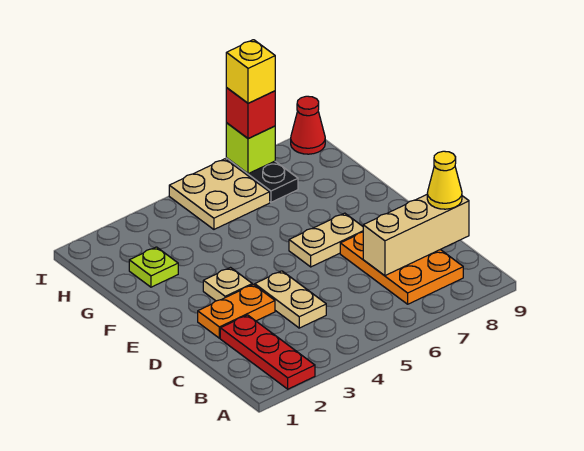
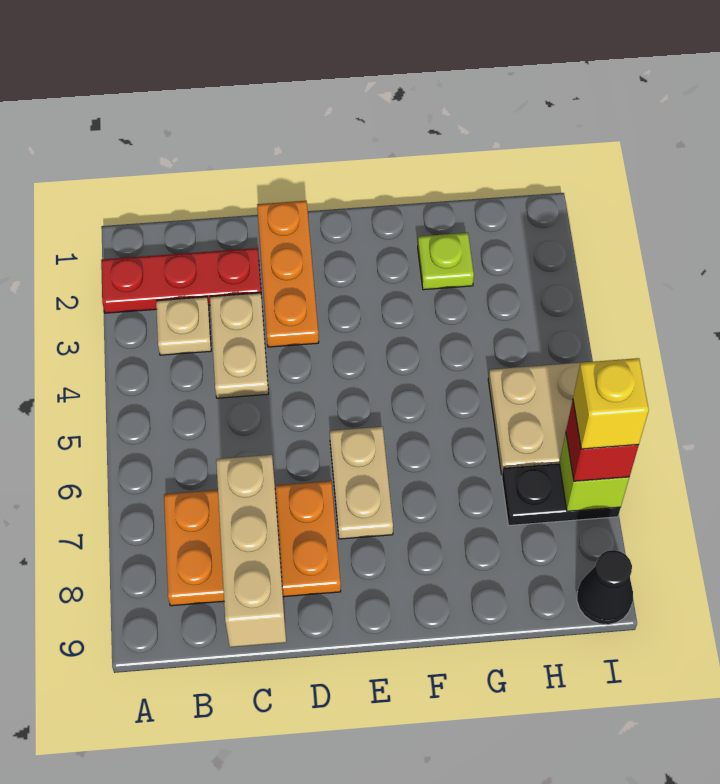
tan 1x2 plate [255,271,326,328] -> tan 1x2 plate turned to [210,293,268,398]
yellow 1x1 cone [427,151,462,209] -> none
orange 1x2 plate [198,284,275,338] -> orange 1x3 plate [257,201,319,347]
tan 1x1 plate [203,268,252,301] -> tan 1x1 plate moved to [156,297,211,355]
red 1x1 cone [291,96,325,154] -> black 1x1 cone [577,550,633,625]

